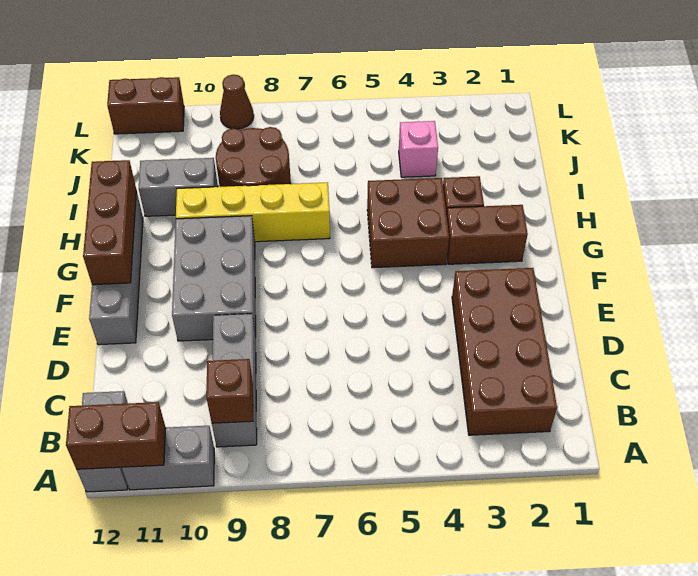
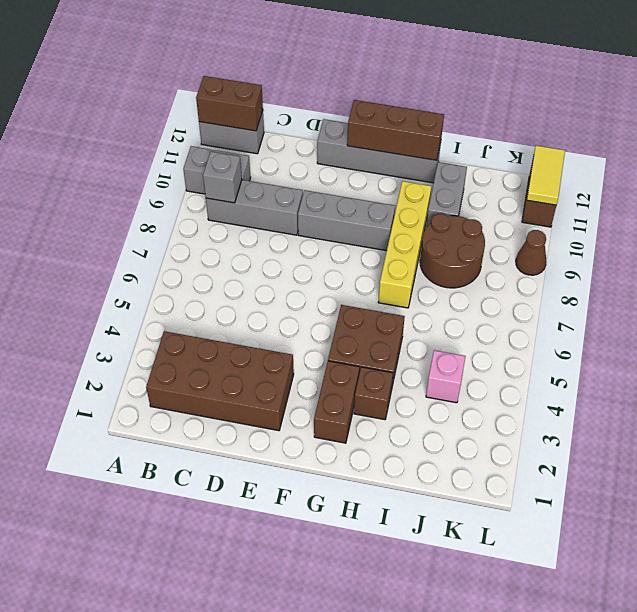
grey 1x2 brick [121,426,214,490] -> grey 1x2 brick turned to [183,146,251,194]
brown 1x2 brick [66,402,166,469] -> brown 1x2 brick turned to [196,76,263,131]
brown 1x1 brick [206,359,253,423] -> grey 1x1 brick [203,152,242,203]
grey 2x3 brick [172,216,256,341] -> grey 1x3 brick [298,190,395,251]
none -> yellow 1x2 tile [527,146,565,205]

